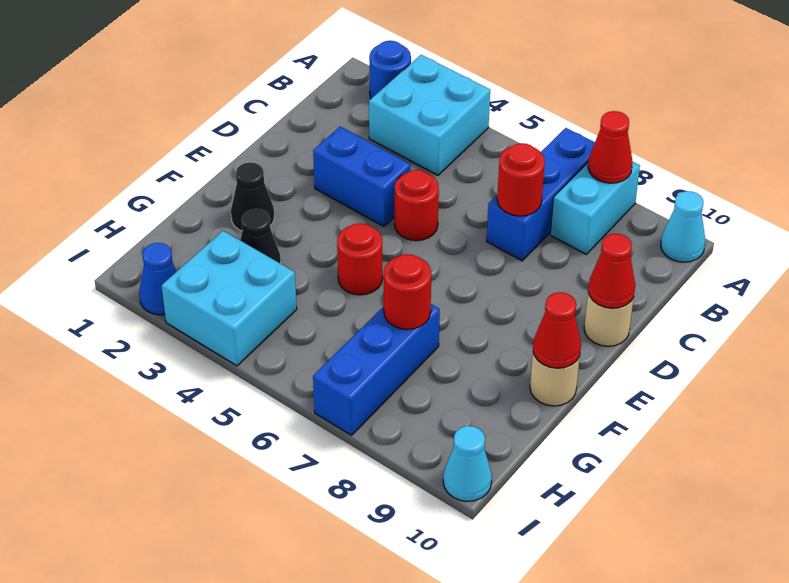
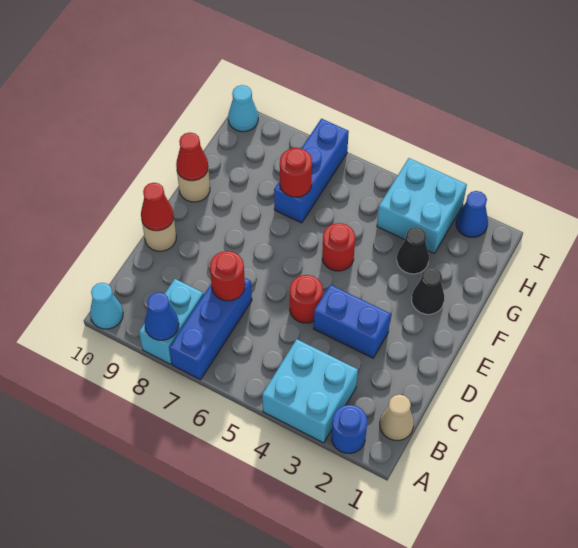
red 1x1 cone [588,111,633,183] -> blue 1x1 cone [145,292,179,340]
none -> tan 1x1 cone [380,394,414,441]

